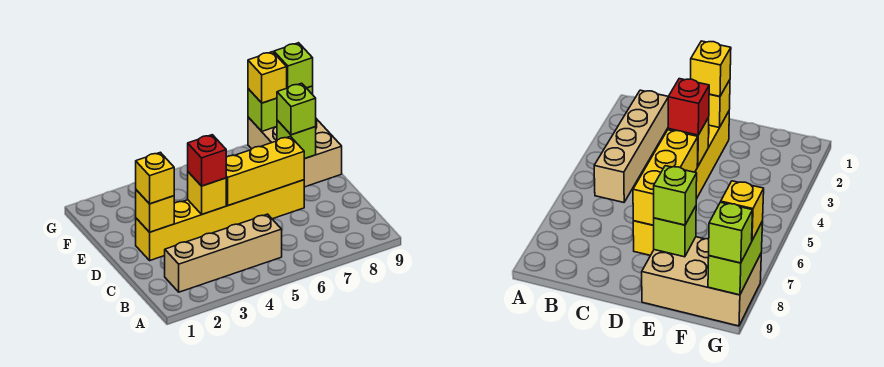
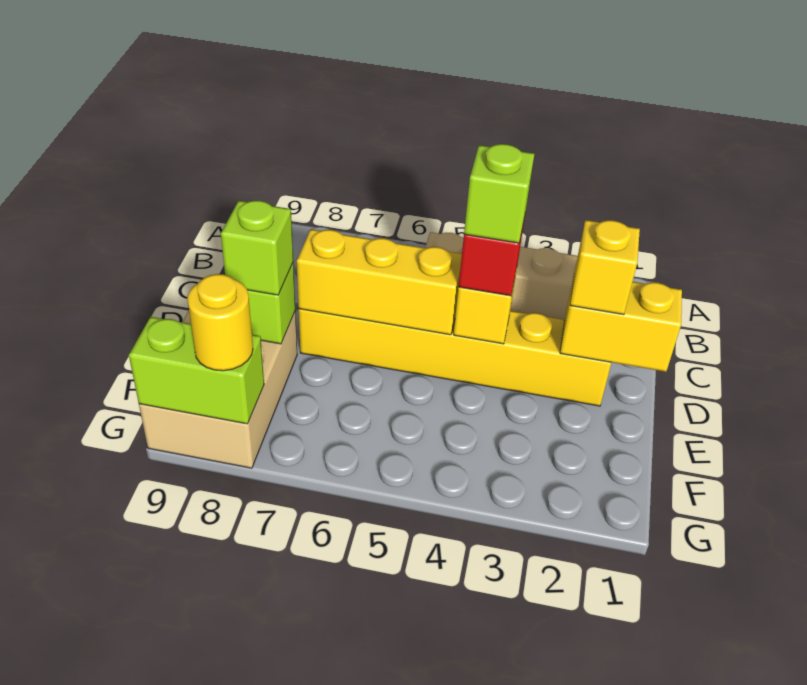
yellow 1x1 brick [136,190,174,232] -> yellow 1x2 brick [560,277,682,372]
yellow 1x1 brick [248,52,287,103] -> yellow 1x1 round brick [187,274,253,371]
lime 1x1 brick [274,43,313,88] -> lime 1x1 brick moved to [464,144,534,243]

